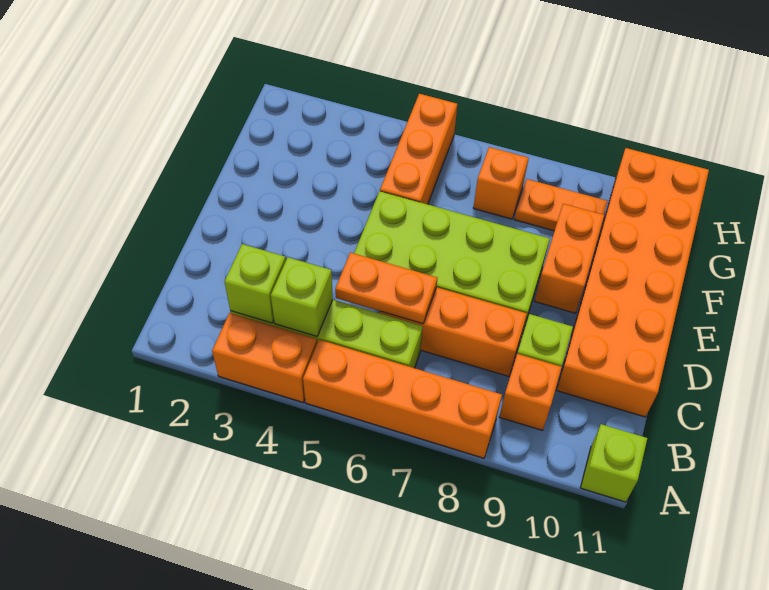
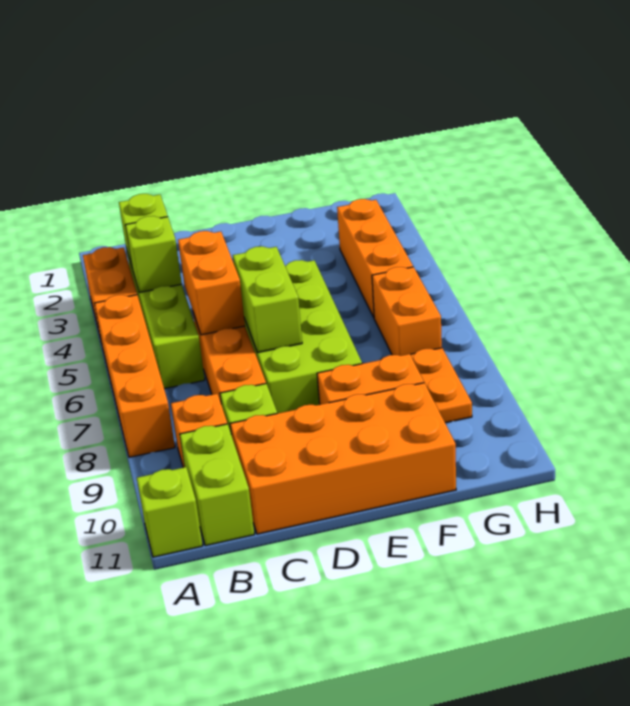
none -> lime 1x2 brick [180,424,254,546]
orange 1x2 plate [335,253,437,324] -> orange 1x2 brick [178,231,245,335]
orange 2x6 brick [557,148,709,417] -> orange 2x4 brick [230,383,456,534]
none -> lime 1x2 brick [233,246,302,353]
orange 1x3 brick [380,94,457,204] -> orange 1x3 brick turned to [337,199,413,317]
orange 1x1 brick [473,147,529,219] -> orange 1x2 brick [372,267,442,356]

